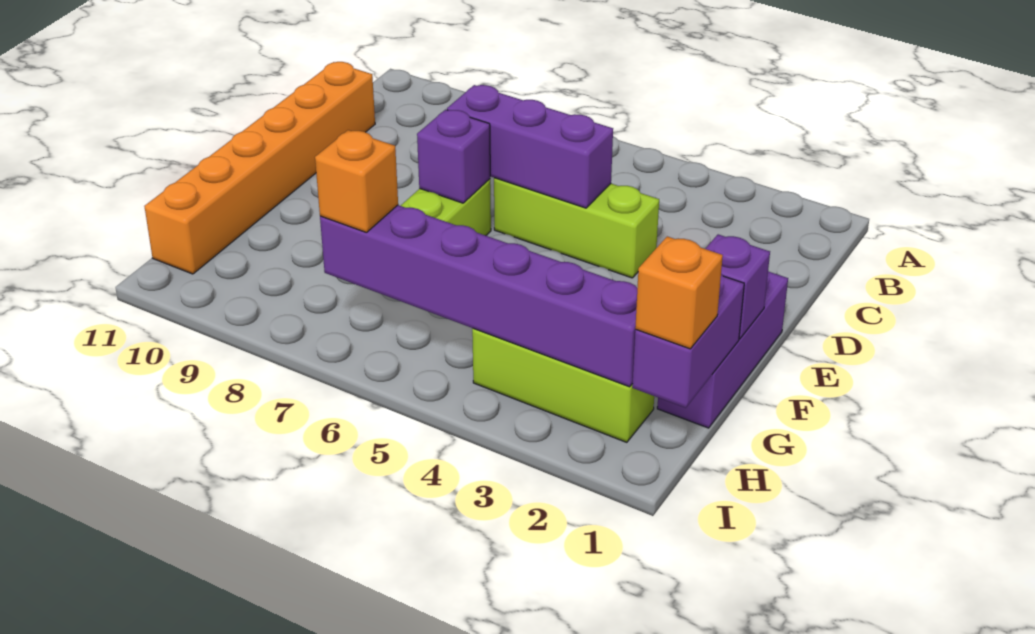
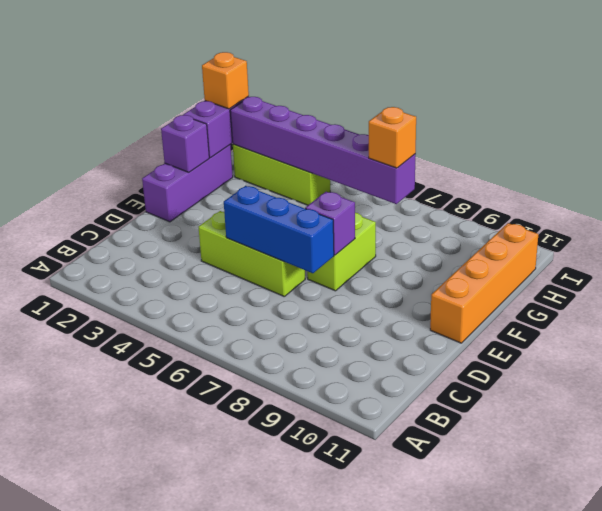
orange 1x6 brick [144,62,375,274] -> orange 1x4 brick [430,223,538,343]
purple 1x3 brick [447,85,613,208] -> blue 1x3 brick [224,186,334,273]

